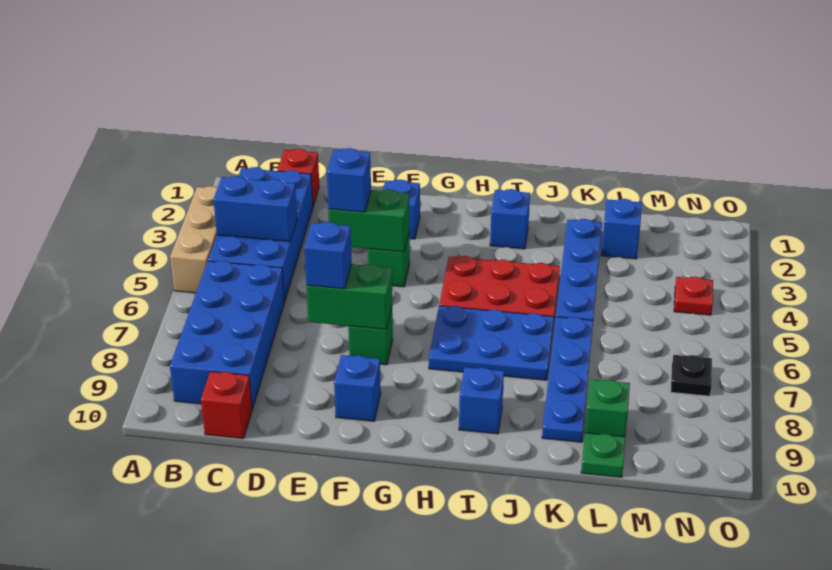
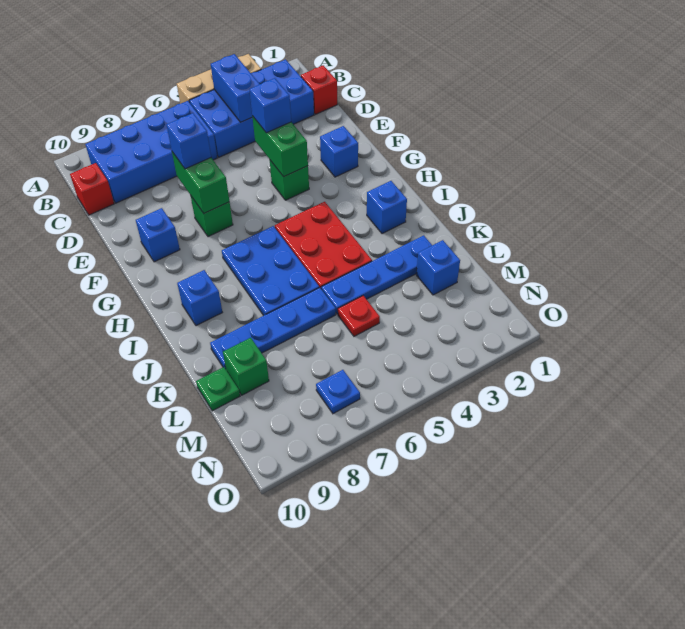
red 1x1 plate [674,277,713,315] -> red 1x1 plate moved to [338,296,380,336]
black 1x1 plate [671,355,712,396] -> blue 1x1 plate [316,370,360,414]

